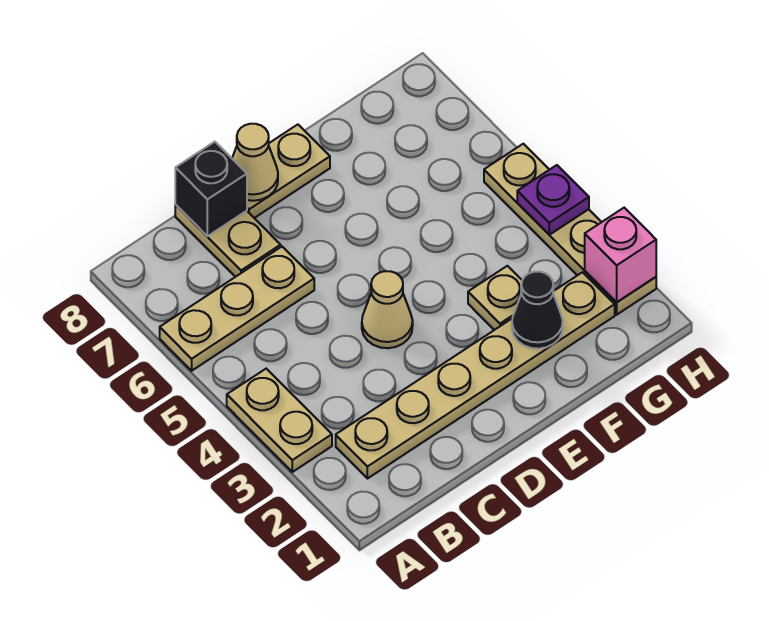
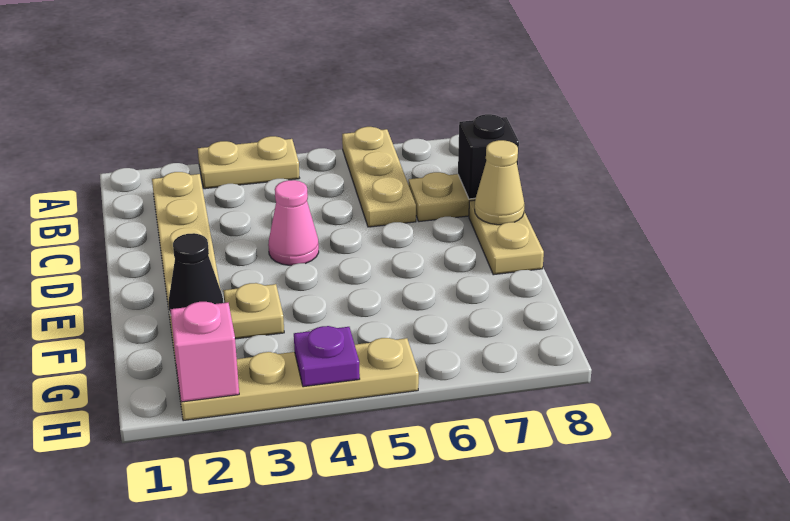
tan 1x1 cone [362,271,413,348] -> pink 1x1 cone [268,180,319,265]

